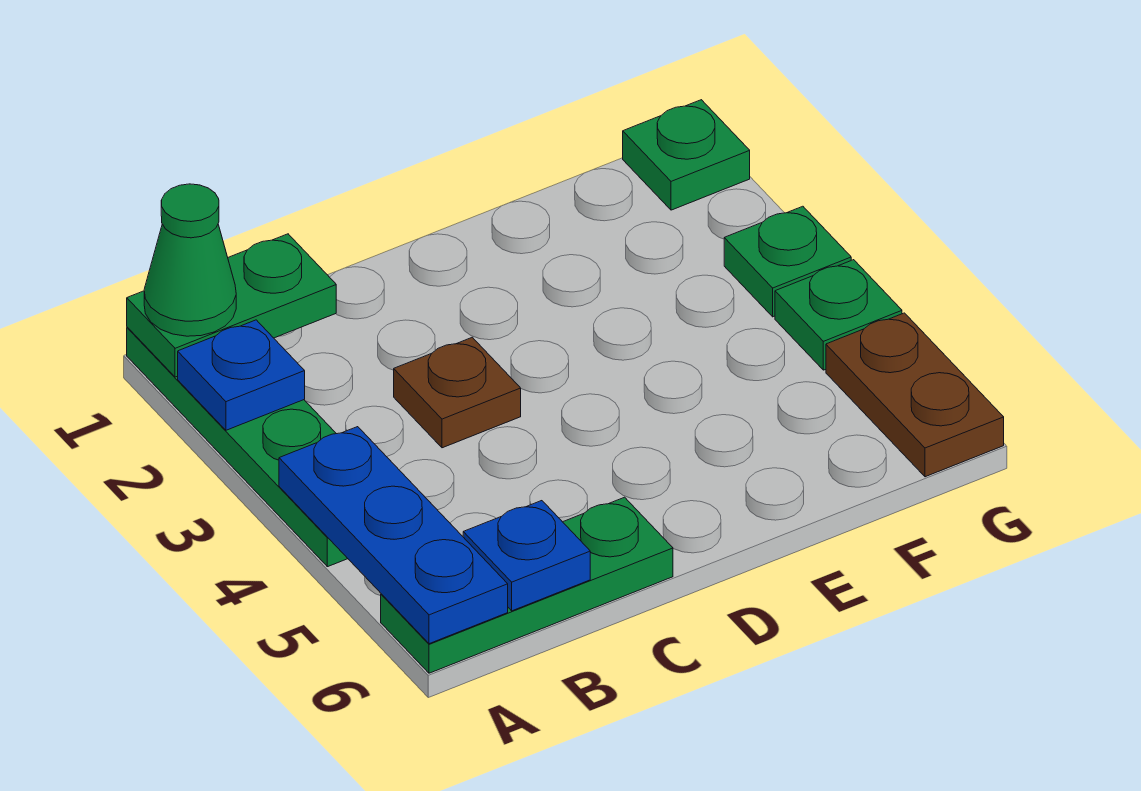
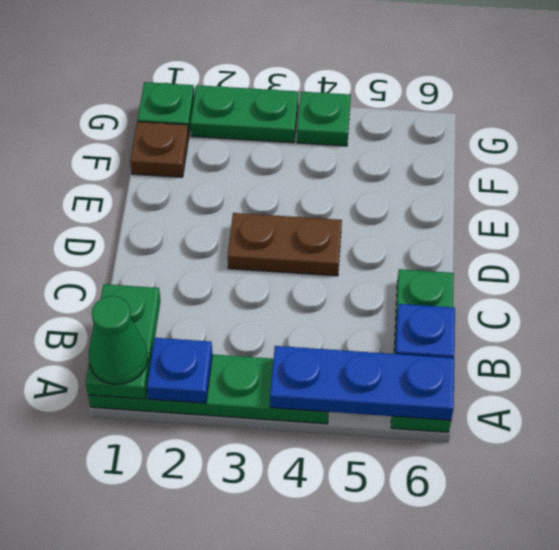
brown 1x1 plate [394,337,521,448] -> brown 1x1 plate moved to [130,122,189,177]
green 1x1 plate [724,206,851,317] -> green 1x2 plate [191,85,298,143]
brown 1x2 plate [826,313,1004,477] -> brown 1x2 plate moved to [228,213,342,276]

